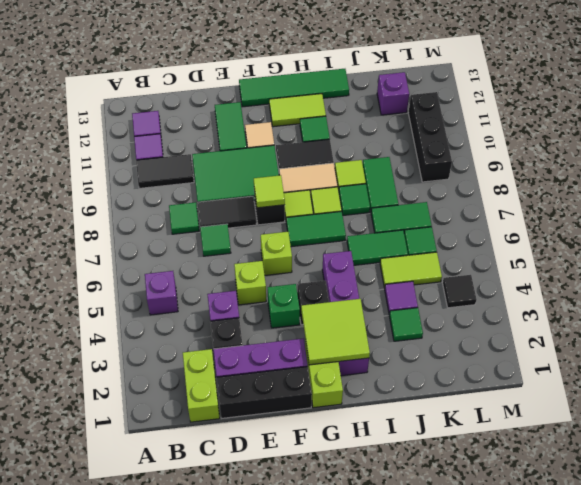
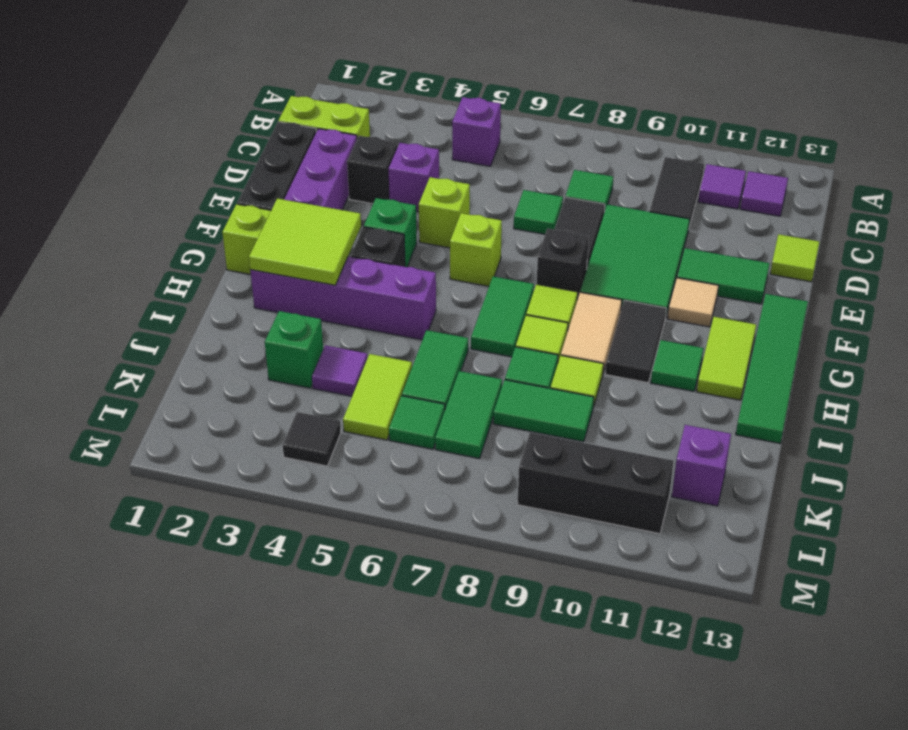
lime 1x1 tile [254,175,285,208] -> lime 1x1 tile moved to [770,234,820,282]
green 1x1 tile [389,308,423,341] -> green 1x1 brick [265,311,323,388]

